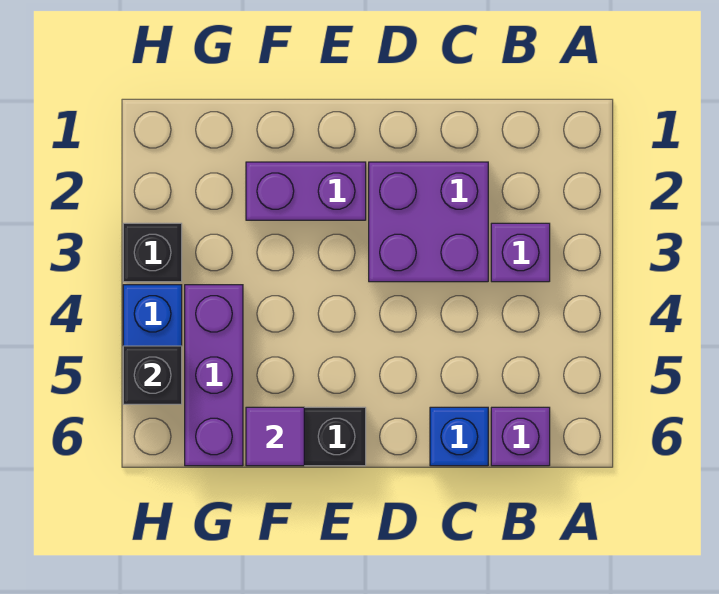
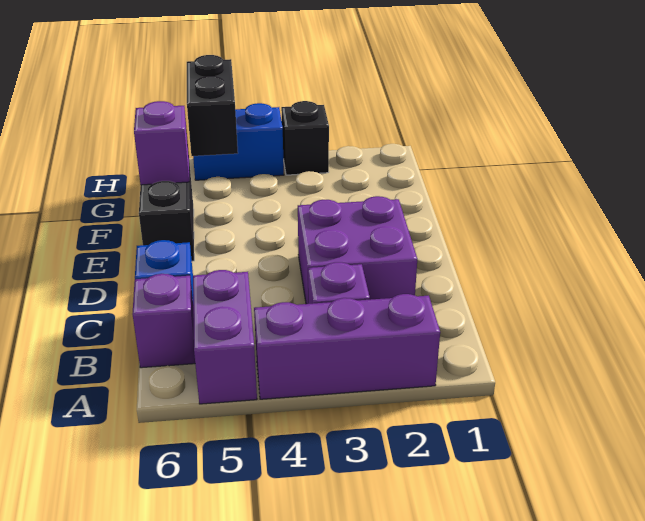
purple 1x2 brick [246,162,366,220] -> purple 1x2 brick moved to [193,270,257,404]
purple 1x1 tile [246,407,304,466] -> purple 1x1 brick [134,101,189,185]
purple 1x3 brick [185,285,243,466] -> purple 1x3 brick moved to [254,294,440,399]
black 1x1 brick [123,346,182,404] -> black 1x2 brick [187,55,238,156]

